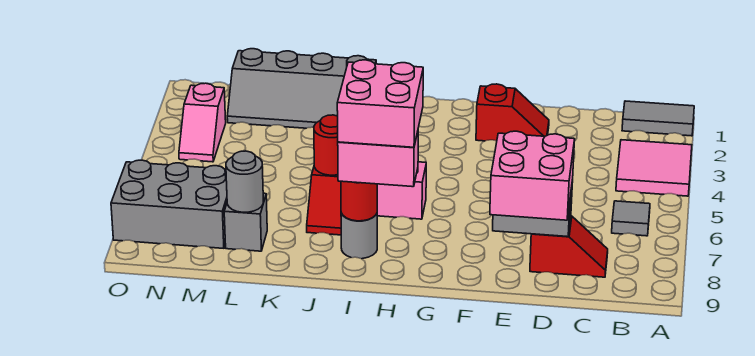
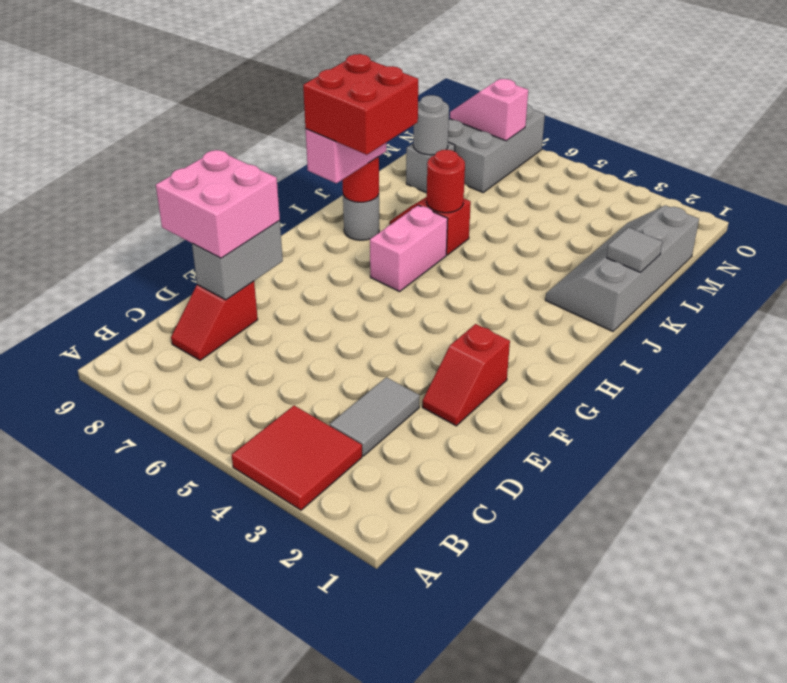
grey 1x2 tile [622,101,694,136] -> grey 1x2 tile moved to [330,377,420,456]
pink 2x2 tile [616,140,692,196] -> red 2x2 tile [232,406,362,510]
grey 1x1 tile [612,201,650,236] -> grey 1x1 tile moved to [606,227,662,272]
pink 2x2 brick [337,60,423,147] -> red 2x2 brick [303,54,418,155]
pink 1x2 slope [179,83,226,162] -> pink 1x2 slope moved to [450,79,528,141]

